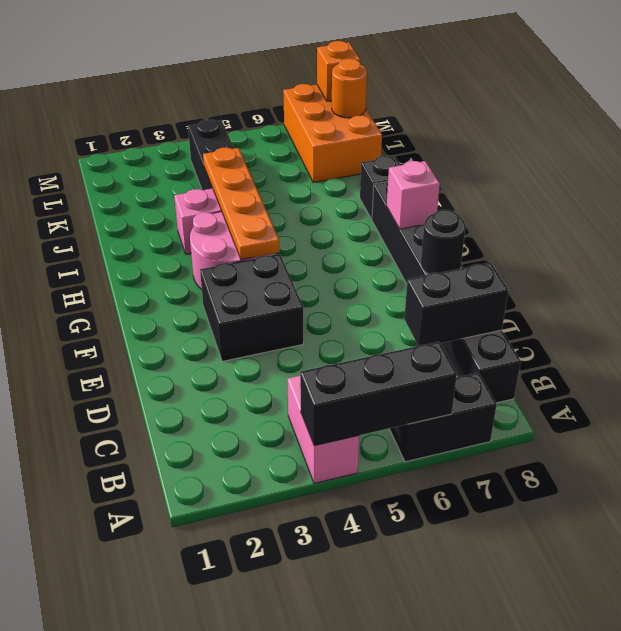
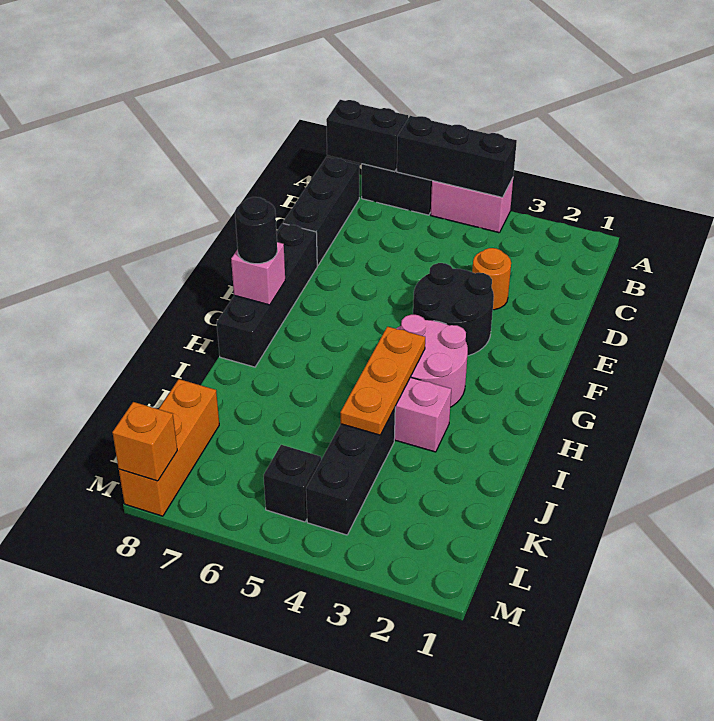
pink 1x2 brick [287,376,359,483] -> pink 1x2 brick turned to [431,178,513,233]
black 1x2 brick [404,263,508,346] -> black 1x2 brick moved to [326,100,408,172]
black 2x2 brick [200,254,303,361] -> black 2x2 round brick [413,263,494,356]
black 1x1 round brick [421,210,466,274] -> black 1x1 round brick moved to [235,197,277,264]
orange 1x4 plate [203,148,280,260] -> orange 1x3 plate [340,327,425,435]
black 1x1 brick [360,156,400,219] -> black 1x1 brick moved to [264,445,321,522]
orange 2x3 brick [283,84,382,182] -> orange 1x3 brick [119,379,219,516]
orange 1x1 round brick [332,59,367,118] -> orange 1x1 round brick moved to [472,248,511,310]

